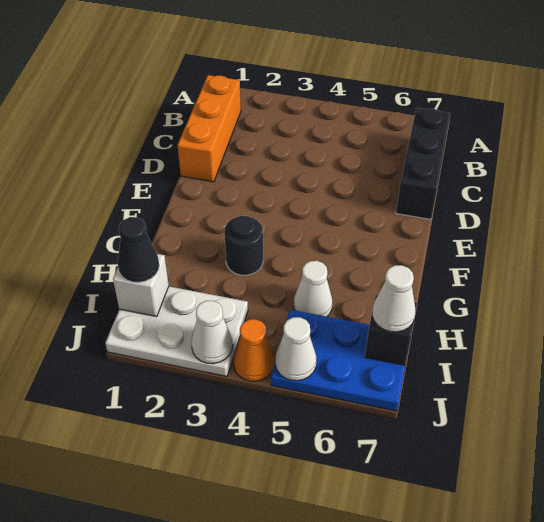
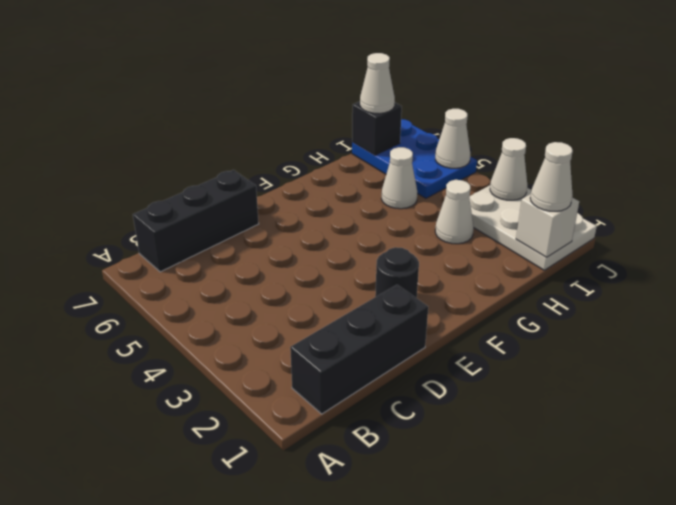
orange 1x3 brick [177,75,241,182] -> black 1x3 brick [290,285,428,414]
black 1x1 round brick [224,216,263,275] -> black 1x1 round brick moved to [375,247,419,298]
none -> white 1x1 cone [435,180,474,244]
black 1x1 cone [117,217,159,282] -> white 1x1 cone [530,142,573,211]
orange 1x1 cone [234,319,274,381] -> none

